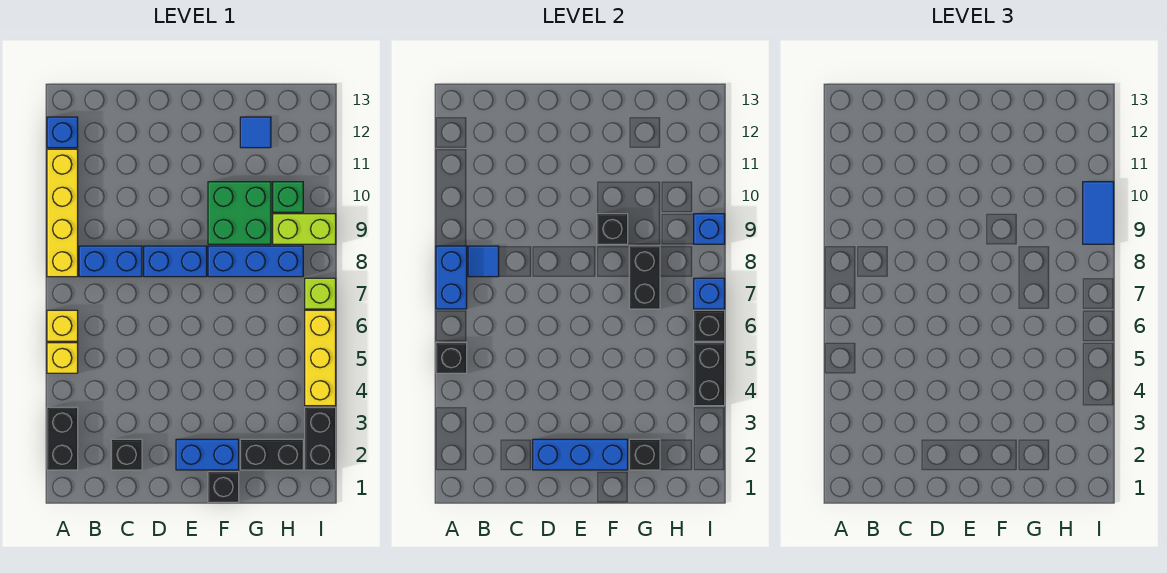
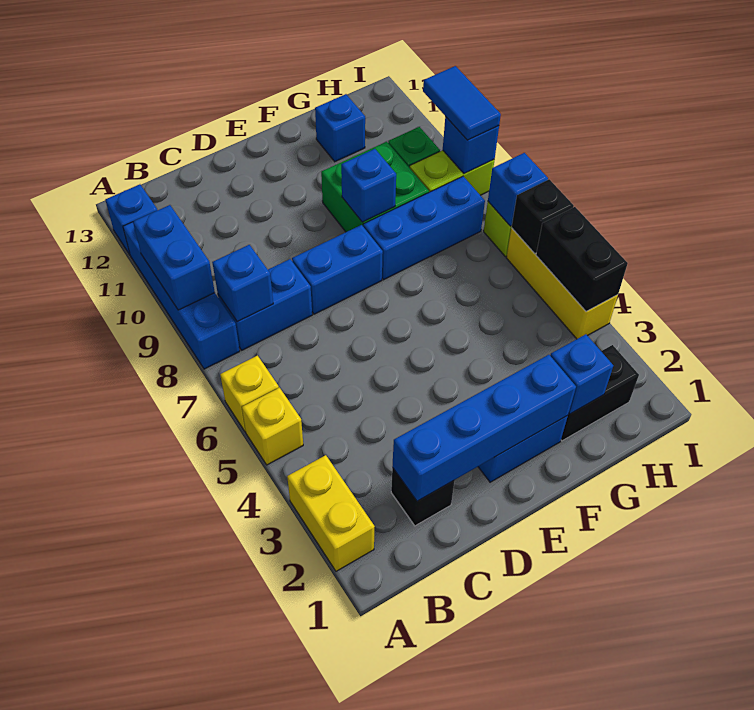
black 1x2 brick [47,407,78,470] -> yellow 1x2 brick [287,455,375,571]
black 1x1 brick [436,343,467,373] -> none
blue 1x2 brick [436,246,467,309] -> blue 1x2 brick moved to [133,205,215,310]
yellow 1x4 brick [47,149,78,277] -> blue 1x4 brick [123,222,240,369]
blue 1x1 tile [468,246,499,277] -> blue 1x1 brick [212,245,273,322]
blue 1x3 brick [533,439,628,470] -> blue 1x4 brick [392,355,576,501]
black 1x1 brick [208,472,239,502] -> none
black 1x1 brick [597,214,628,244] -> blue 1x1 brick [341,149,396,222]
black 1x1 brick [629,439,660,470] -> blue 1x1 brick [550,334,613,414]
black 1x2 brick [629,246,660,309] -> none
blue 1x1 tile [240,117,271,148] -> blue 1x1 brick [315,94,365,162]
black 1x2 brick [305,407,336,470] -> none

